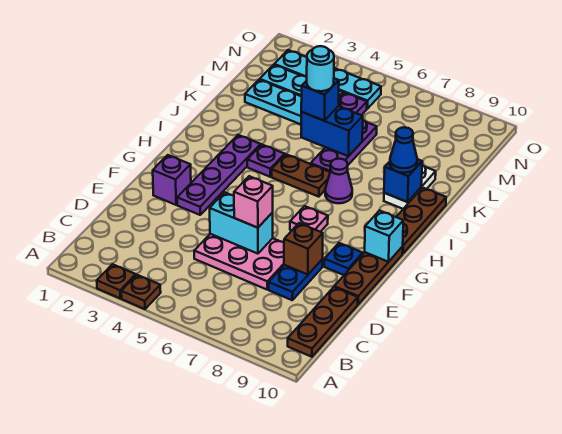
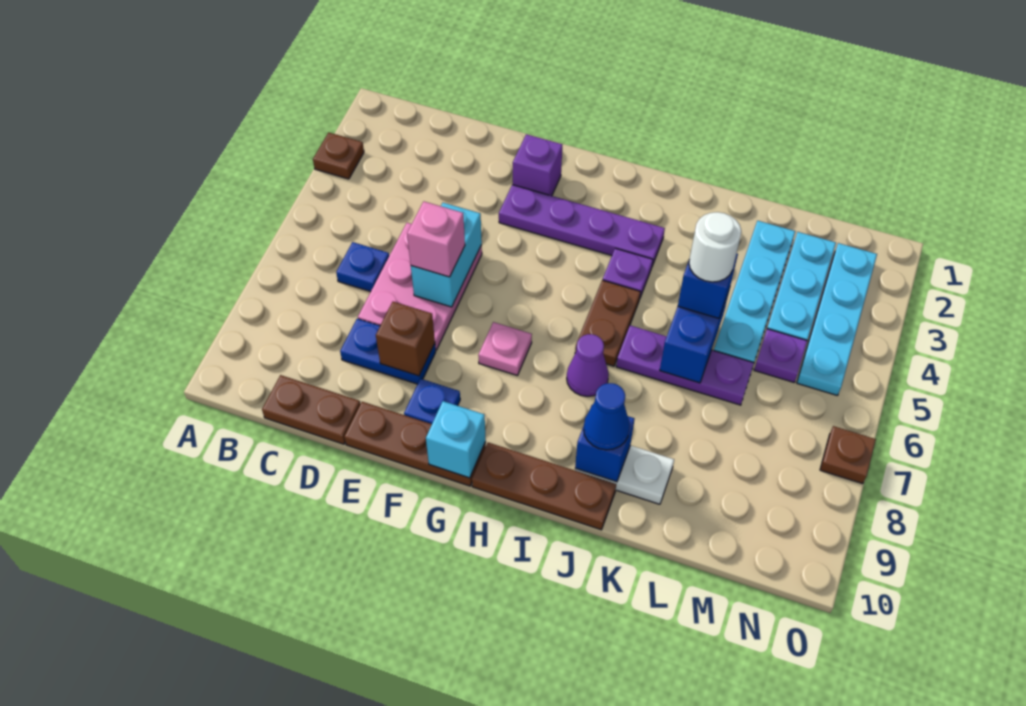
brown 1x1 plate [121,275,161,309] -> brown 1x1 plate moved to [820,426,876,484]
brown 1x3 plate [288,287,358,357] -> brown 1x2 plate [262,375,360,444]
none -> blue 1x1 plate [336,242,389,292]
cyan 1x1 round brick [307,46,334,91] -> white 1x1 round brick [689,212,741,282]

